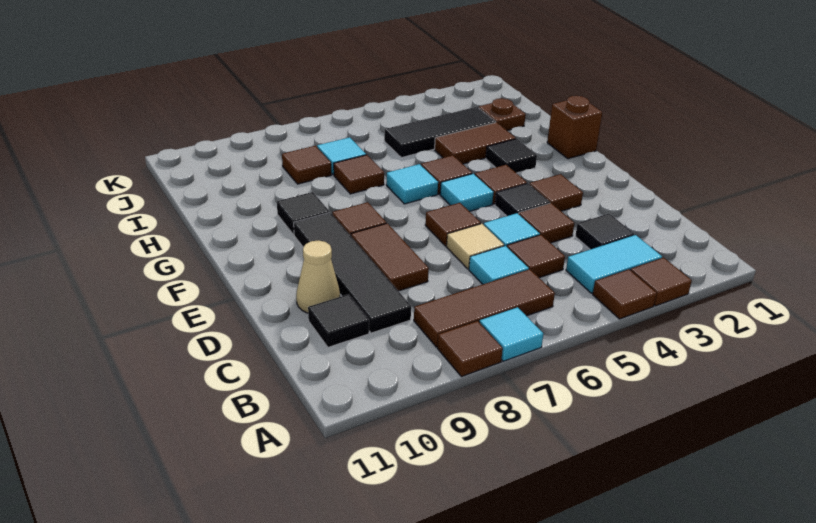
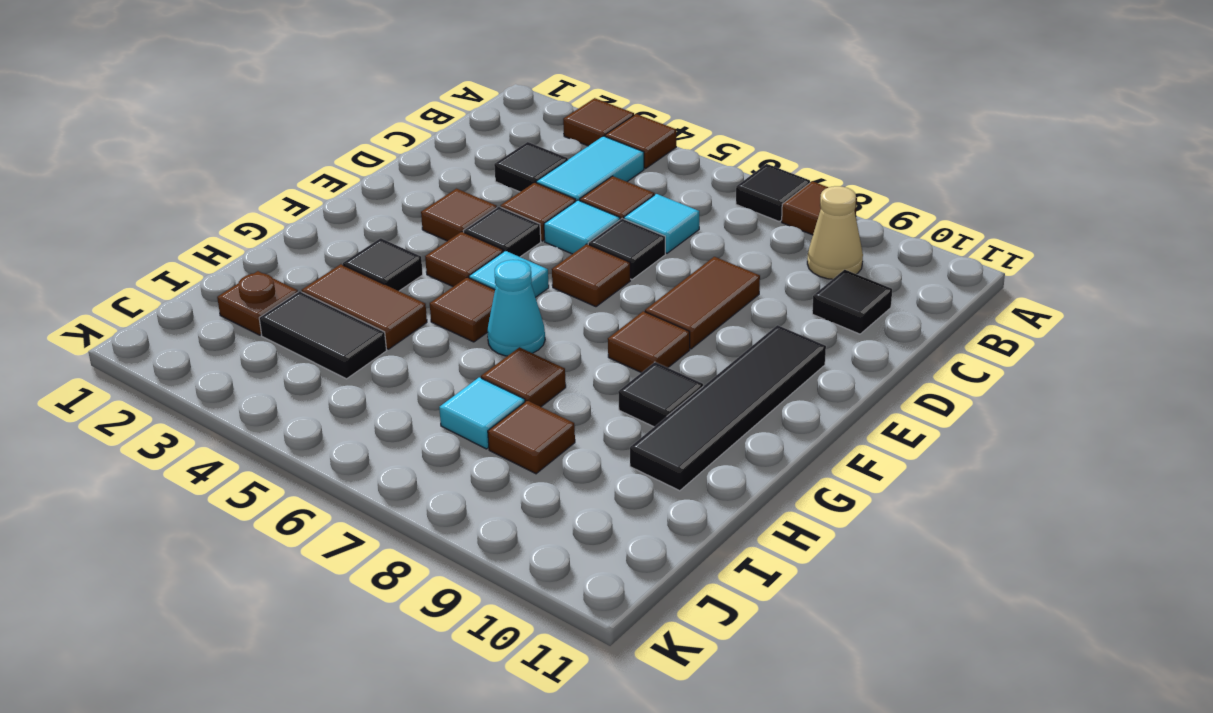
cyan 1x1 tile [479,307,543,361] -> black 1x1 tile [736,164,810,221]
cyan 1x2 tile [566,235,662,293] -> cyan 1x2 tile turned to [536,136,644,201]
brown 1x3 tile [414,269,555,347] -> none
black 1x4 tile [294,212,411,333] -> black 1x4 tile moved to [630,325,826,491]
tan 1x1 tile [447,224,504,269] -> black 1x1 tile [588,219,665,279]
tan 1x1 cone [296,240,340,313] -> tan 1x1 cone moved to [807,186,863,279]
brown 1x1 brick [547,96,602,159] -> none
cyan 1x1 tile [386,164,438,204] -> cyan 1x1 cone [487,260,545,356]
black 1x3 tile [384,107,496,158] -> black 1x2 tile [259,291,387,379]

